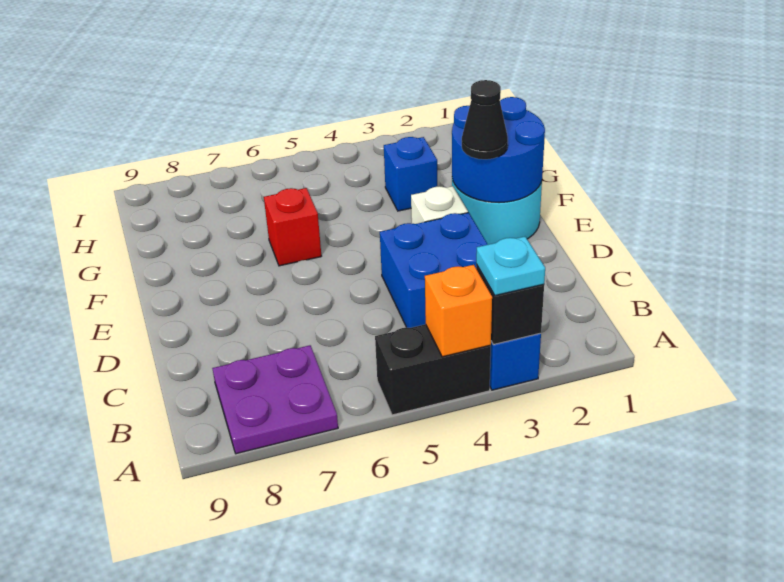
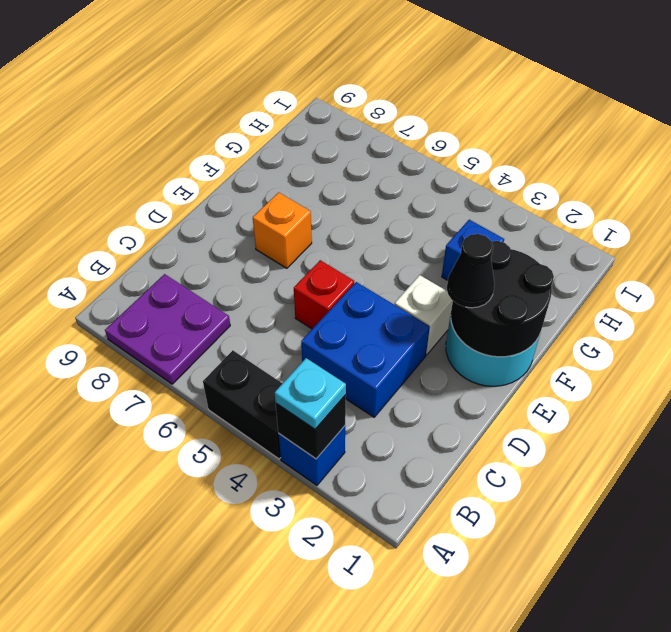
orange 1x1 brick [425,265,492,357] -> orange 1x1 brick moved to [253,193,312,268]
blue 2x2 round brick [452,97,545,203] -> black 2x2 round brick [451,241,554,357]
red 1x1 brick [264,188,321,266] -> red 1x1 brick moved to [294,260,354,329]

